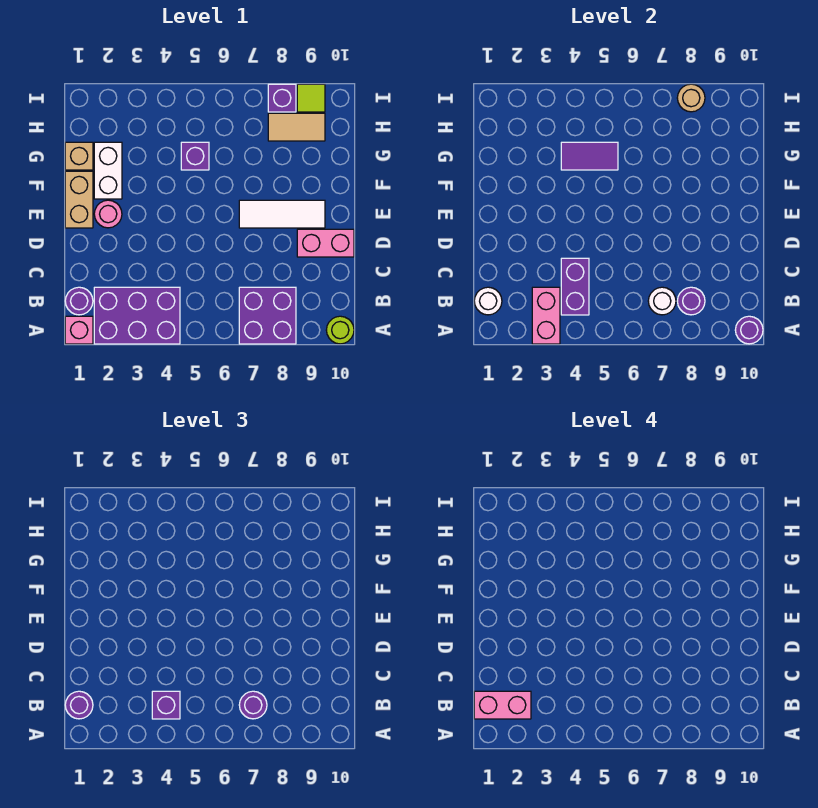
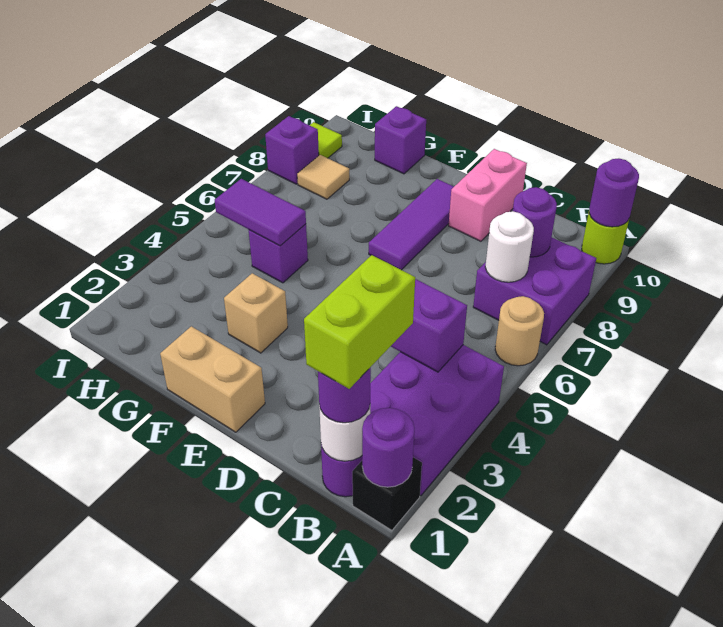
pink 1x1 brick [65,316,93,344] -> black 1x1 brick [352,457,422,530]
pink 1x2 brick [532,287,560,344] -> none
pink 1x2 brick [474,691,531,719] -> lime 1x2 brick [304,255,415,389]
purple 1x1 brick [152,691,180,719] -> purple 1x1 brick moved to [375,106,426,174]
purple 1x1 round brick [239,691,267,719] -> purple 1x1 round brick moved to [362,408,415,487]
pink 1x1 round brick [94,200,122,228] -> none
white 1x3 tile [239,200,325,228] -> purple 1x3 tile [369,179,454,270]
white 1x2 brick [94,142,122,199] -> none
tan 1x1 brick [65,142,93,170] -> tan 1x1 brick moved to [224,273,288,353]
purple 1x2 tile [561,142,618,170] -> purple 1x2 tile turned to [215,179,306,246]
tan 1x2 tile [268,113,325,141] -> tan 1x1 tile [297,155,349,199]
tan 1x1 round brick [677,84,705,112] -> tan 1x1 round brick moved to [495,296,544,366]

